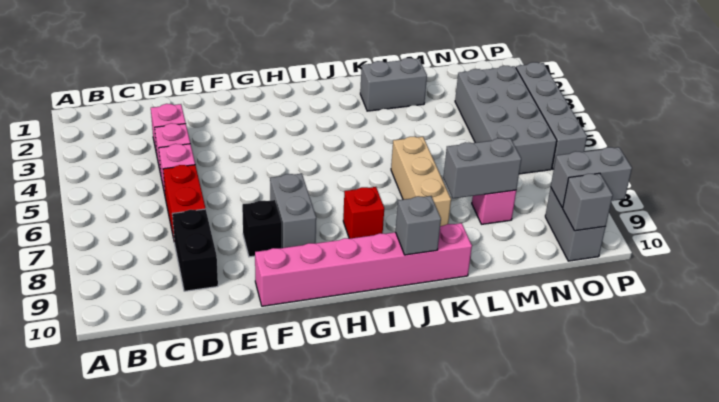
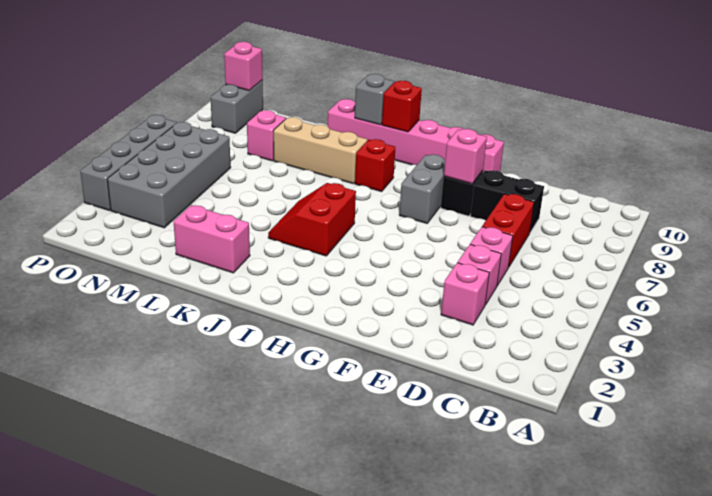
black 1x2 brick [172,209,218,291] -> black 1x2 brick turned to [471,170,544,232]
none -> pink 1x1 brick [444,129,487,184]
none -> red 2x2 slope [268,183,356,256]
none -> red 1x1 brick [382,81,422,132]
grey 1x2 brick [360,58,427,111] -> pink 1x2 brick [174,205,250,273]
tan 1x3 brick [391,137,451,226] -> tan 1x3 brick turned to [273,117,367,184]
grey 1x2 brick [443,138,521,198] -> none
grey 1x2 brick [551,147,632,208] -> none
grey 1x1 brick [563,173,613,231] -> pink 1x1 brick [224,42,263,90]

